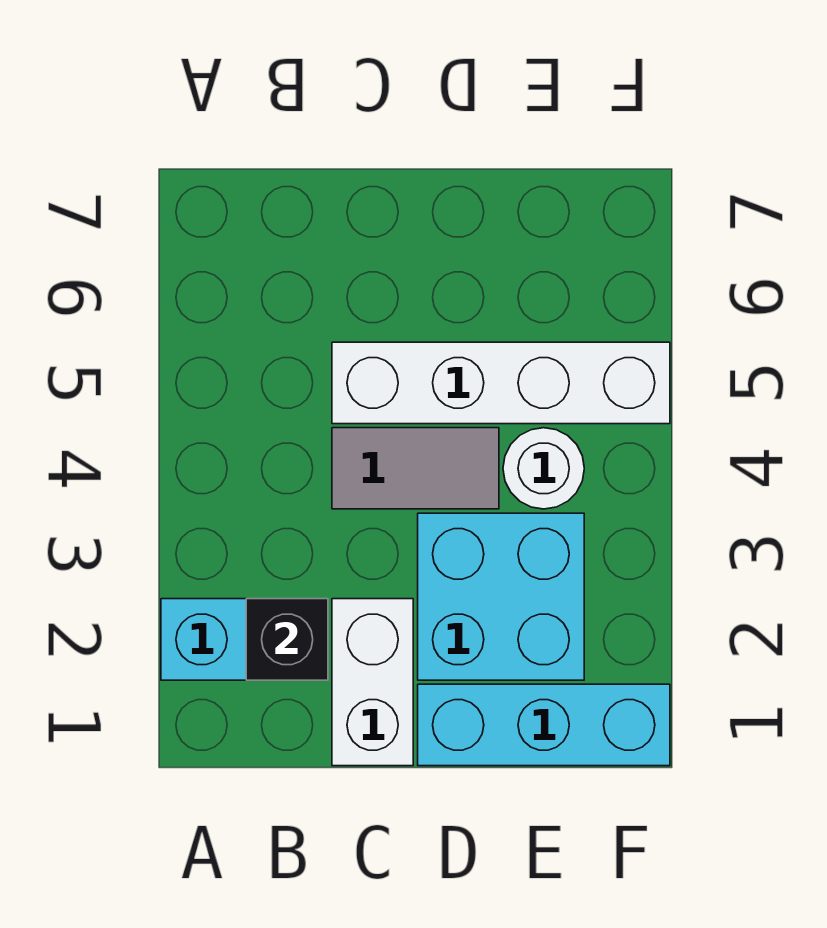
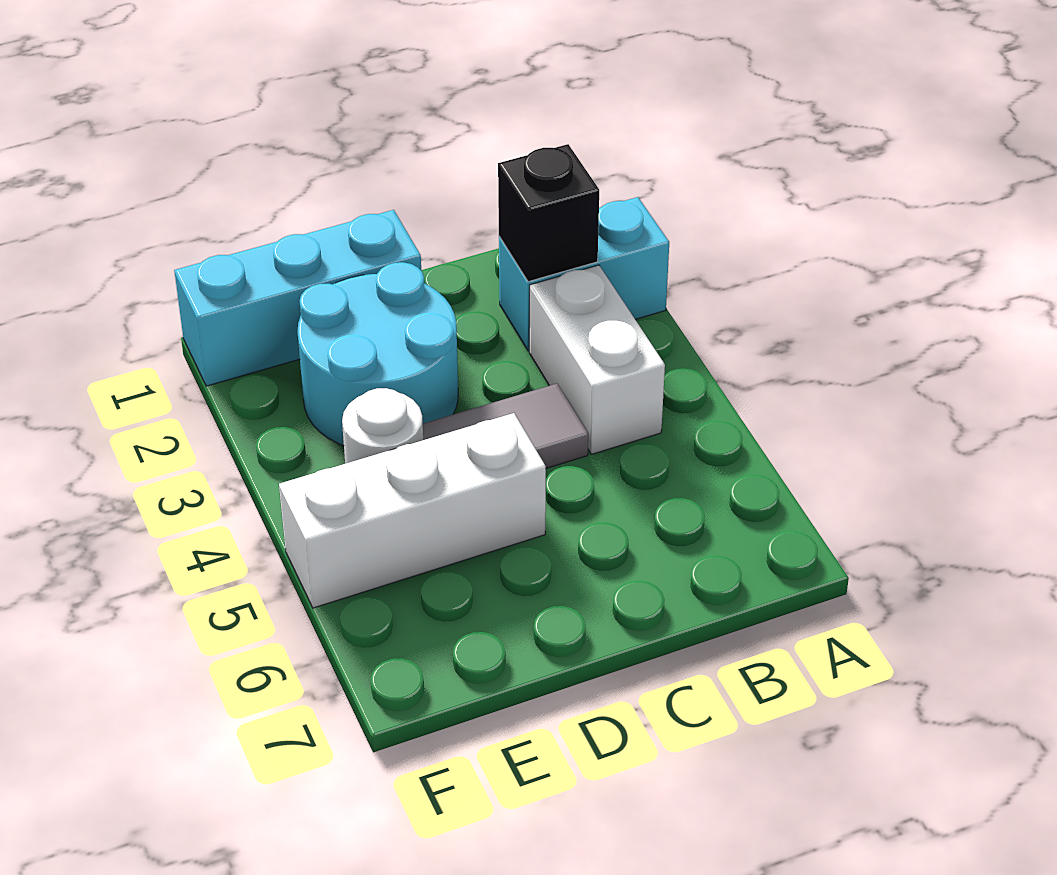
white 1x2 brick [332,599,413,766] -> white 1x2 brick moved to [529,265,665,454]
white 1x4 brick [332,342,670,424] -> white 1x3 brick [279,413,546,608]
cyan 2x2 brick [418,513,584,680] -> cyan 2x2 round brick [297,262,458,446]

